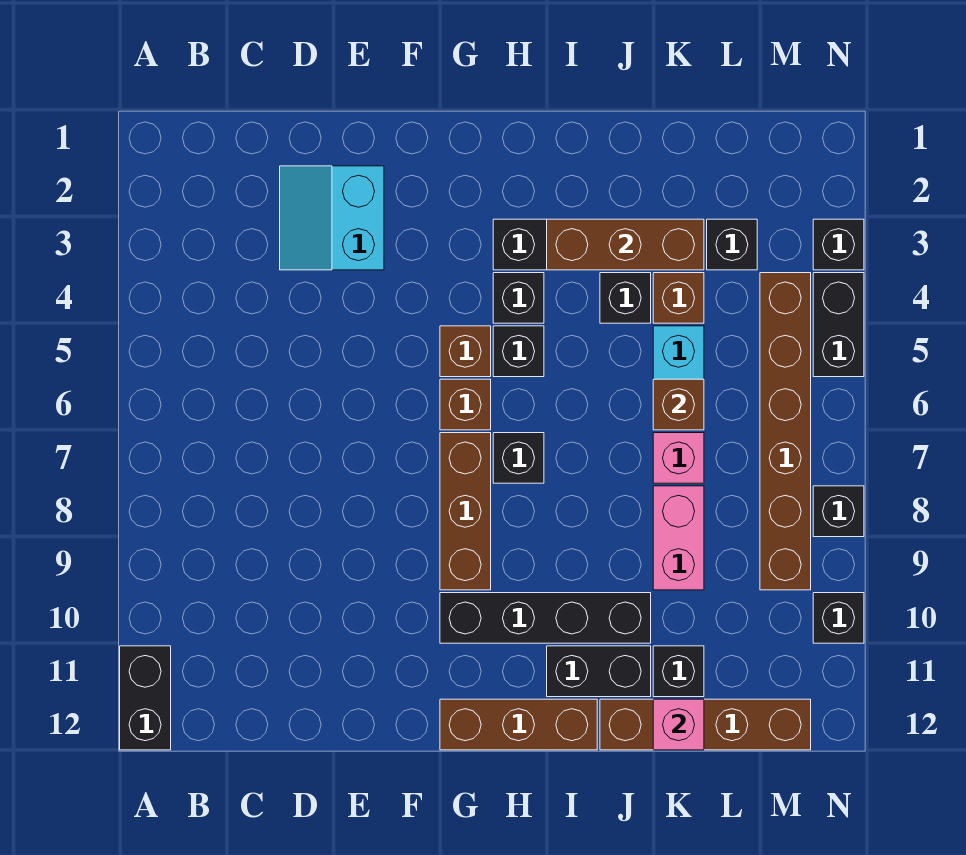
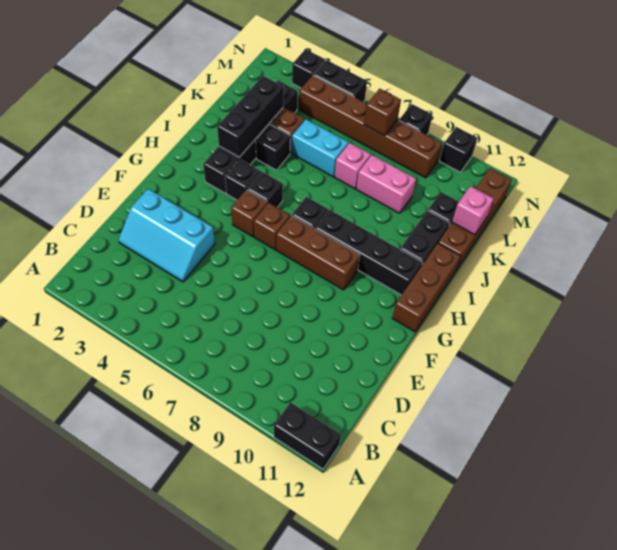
cyan 2x2 slope [280,166,384,270] -> cyan 2x3 slope [118,189,215,282]
black 1x4 brick [440,593,651,643] -> black 1x4 brick turned to [315,210,423,295]
brown 1x3 brick [547,219,704,270] -> black 1x3 brick [217,76,284,157]
brown 1x1 brick [653,379,704,430] -> brown 1x1 brick moved to [364,89,401,136]

